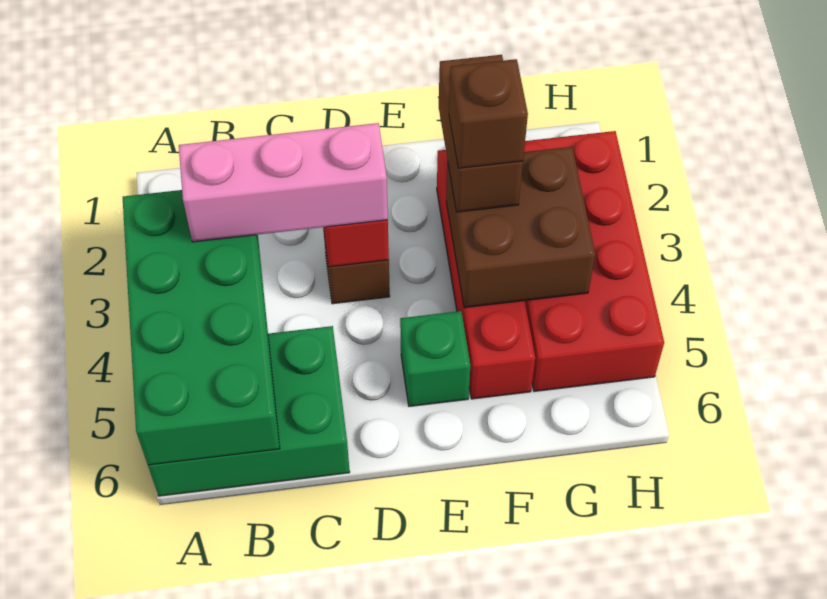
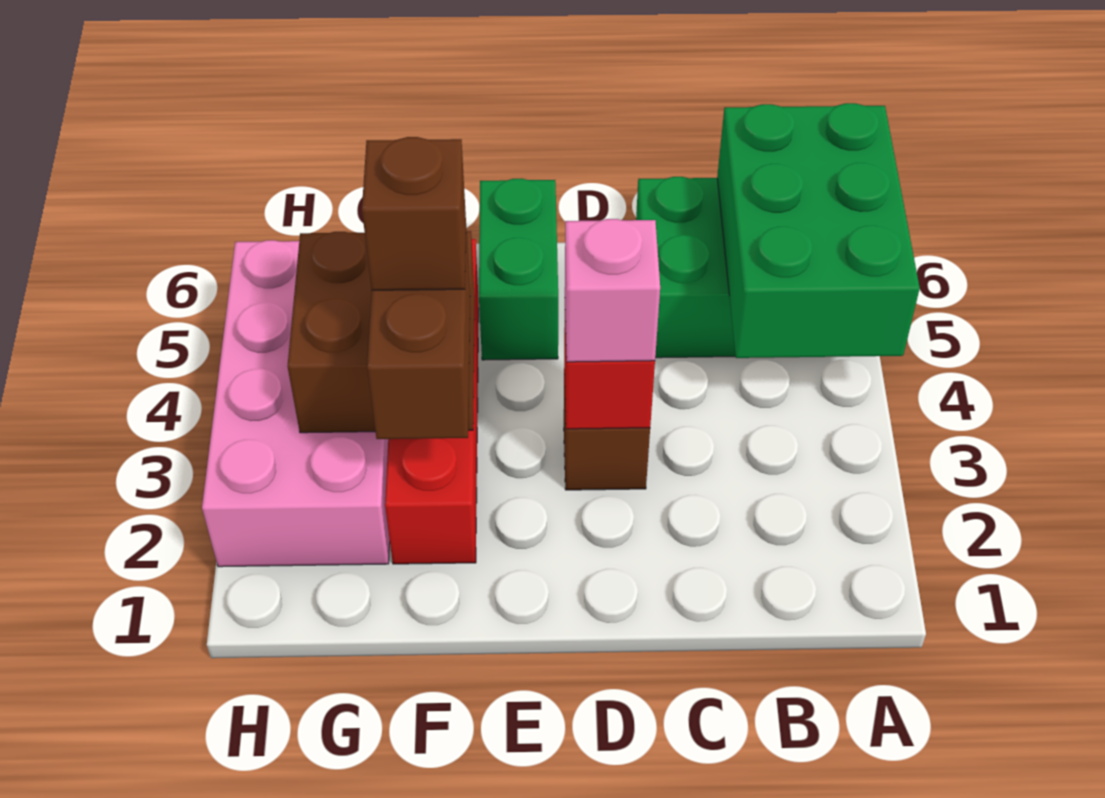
green 2x4 brick [123,190,280,465] -> green 2x3 brick [717,103,920,358]
pink 1x3 brick [179,123,388,242] -> pink 1x1 brick [565,219,660,362]
green 1x1 brick [400,311,470,406] -> green 1x2 brick [479,178,558,360]
red 2x4 brick [524,131,664,391] -> pink 2x4 brick [202,240,390,567]

